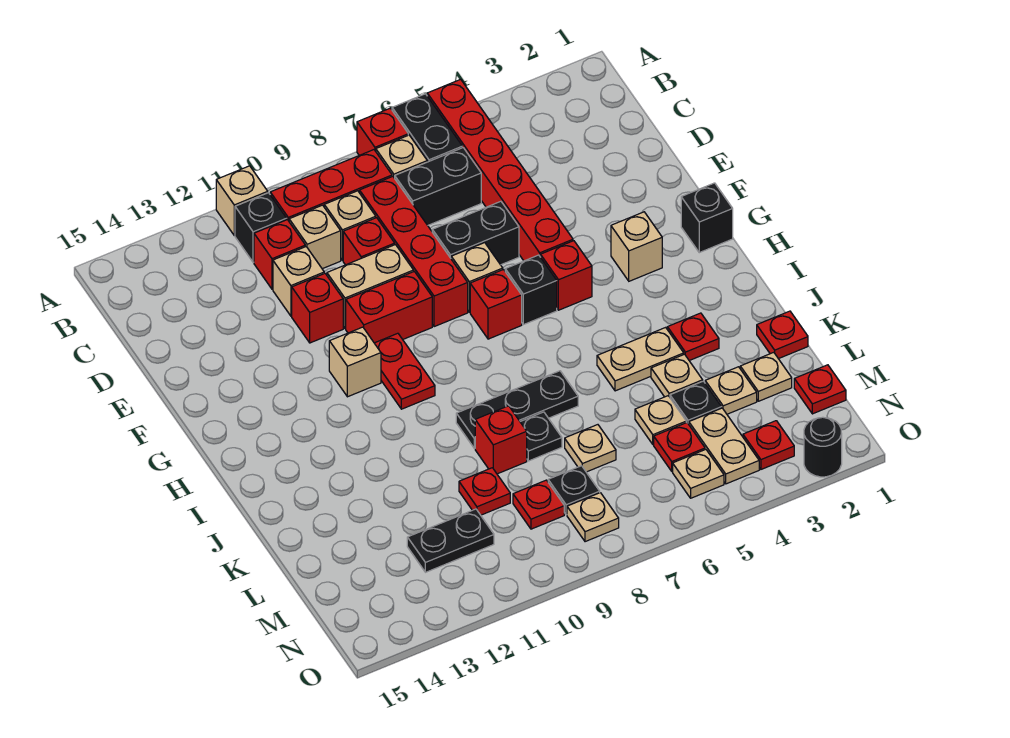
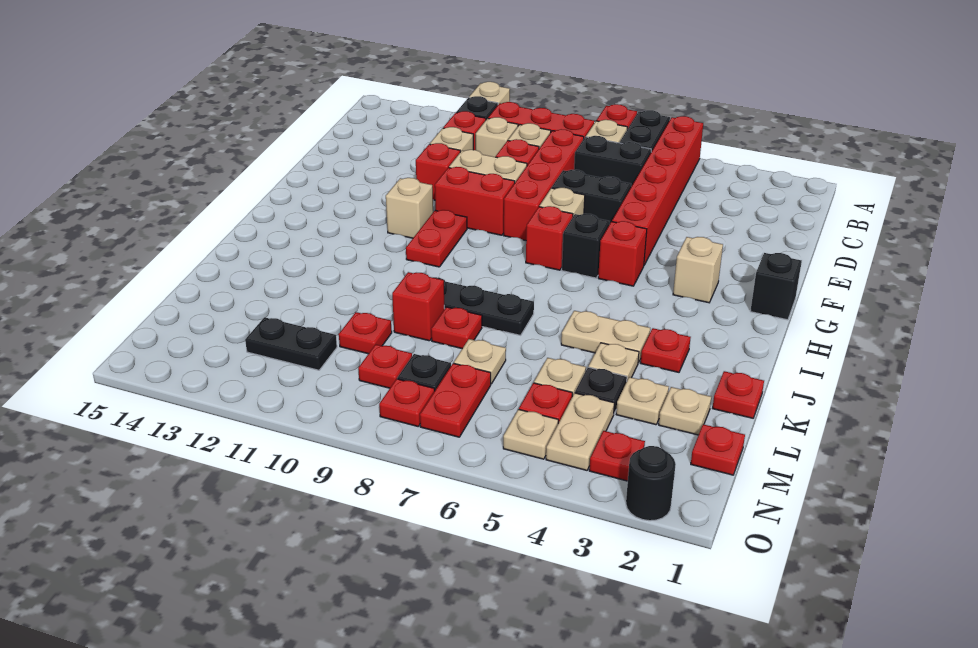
black 1x1 plate [520,412,562,461] -> red 1x1 plate [431,307,482,349]
none -> red 1x2 plate [420,363,491,437]
tan 1x1 plate [567,493,619,542] -> red 1x1 plate [379,379,435,426]

